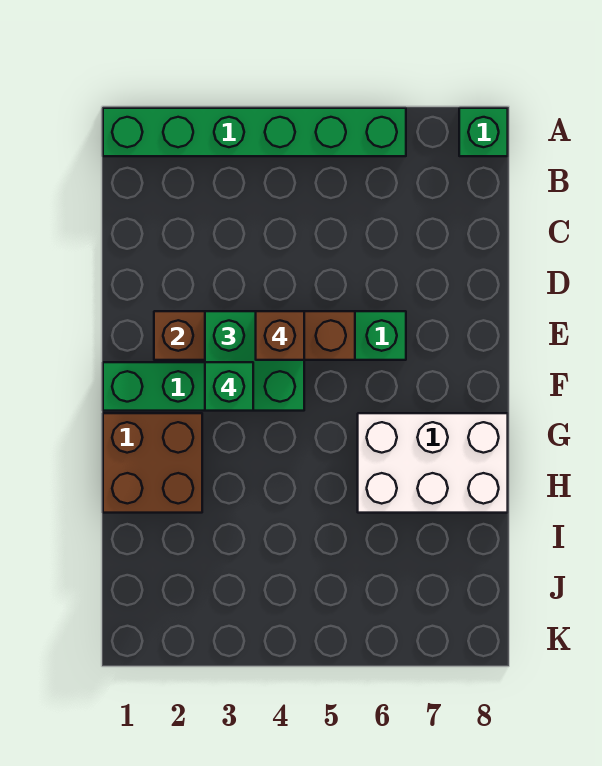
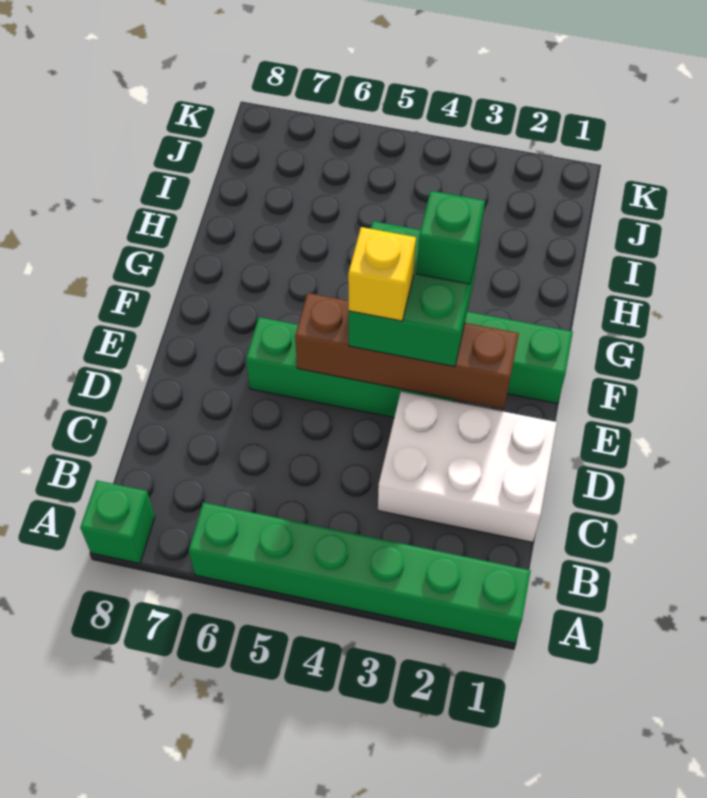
brown 1x1 brick [256,311,304,360] -> yellow 1x1 brick [348,227,416,321]
brown 2x2 brick [103,413,202,513] -> none
white 2x3 brick [358,413,508,513] -> white 2x3 brick moved to [378,392,557,542]

